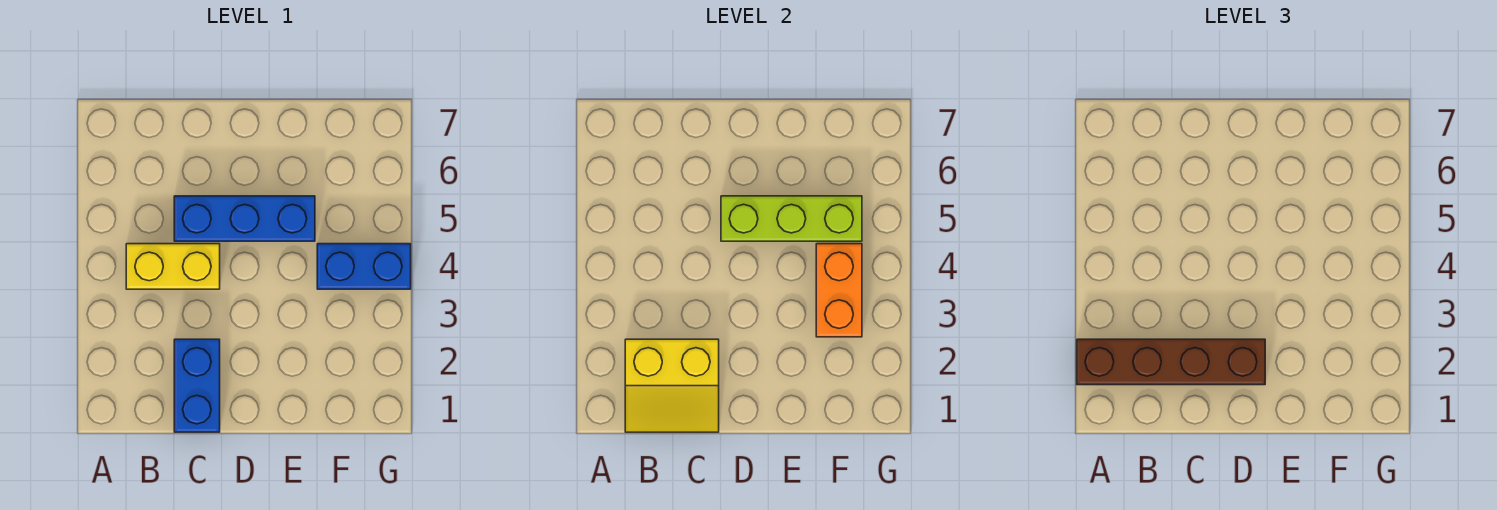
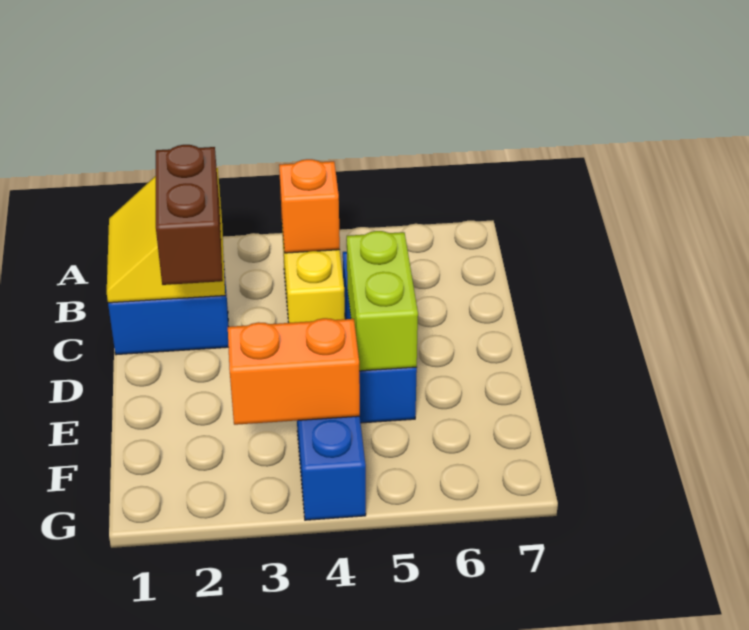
brown 1x4 brick [1077,339,1265,385] -> brown 1x2 brick [156,145,223,285]
none -> orange 1x1 brick [279,159,340,253]
lime 1x3 brick [721,196,862,241] -> lime 1x2 brick [347,231,418,371]

